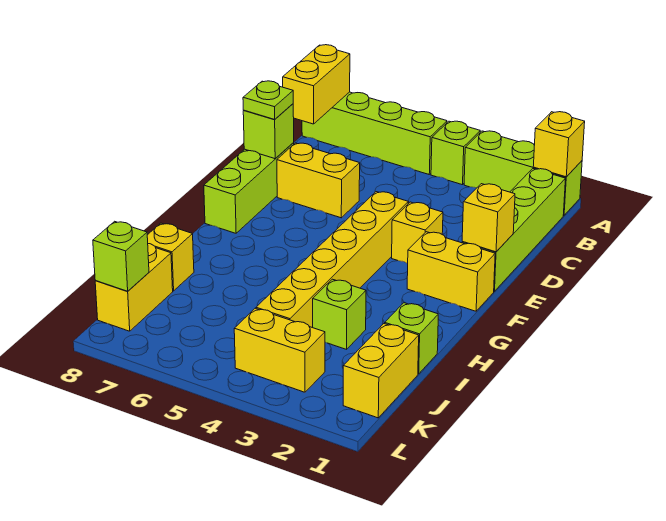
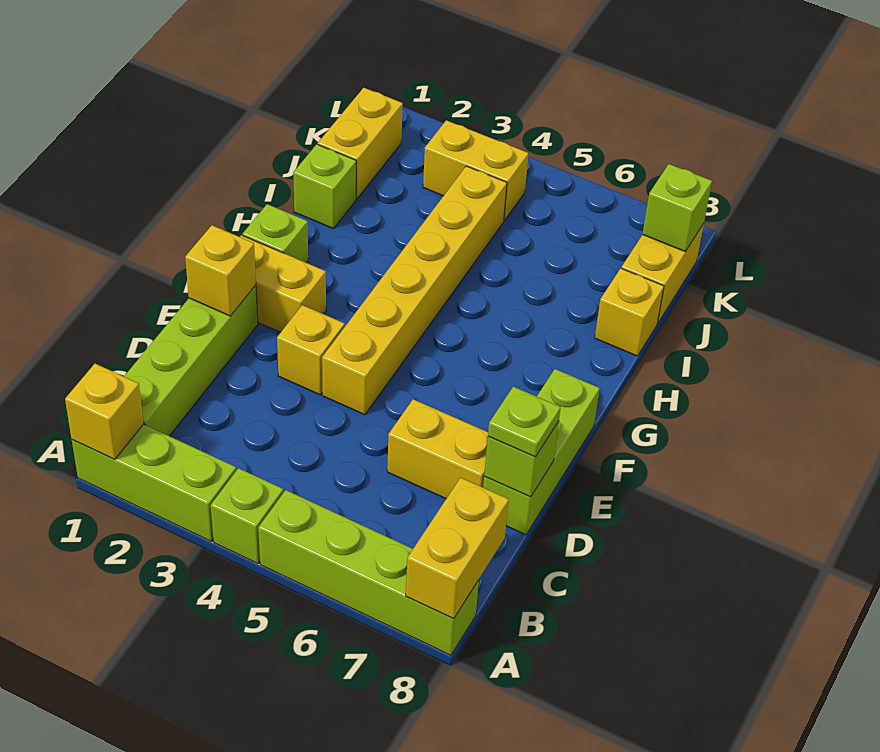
lime 1x1 brick [313,279,366,349] -> lime 1x1 brick moved to [243,204,308,263]

